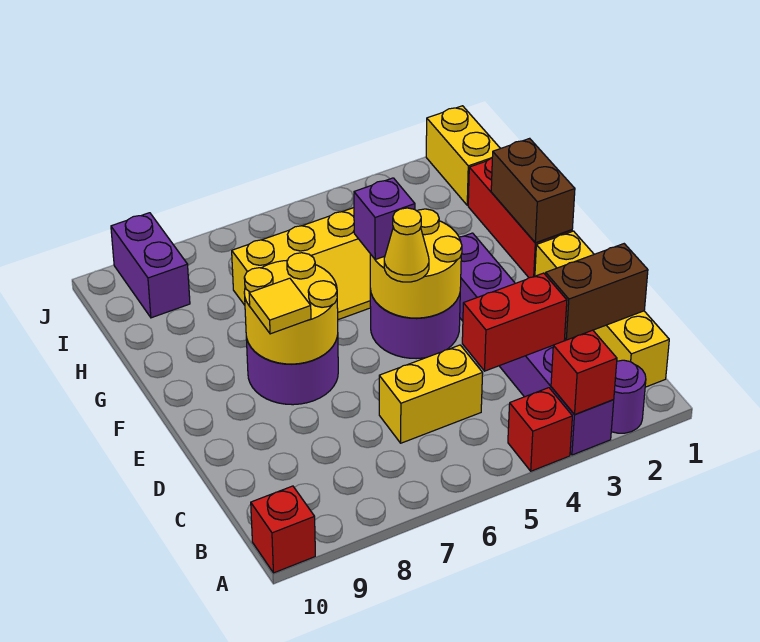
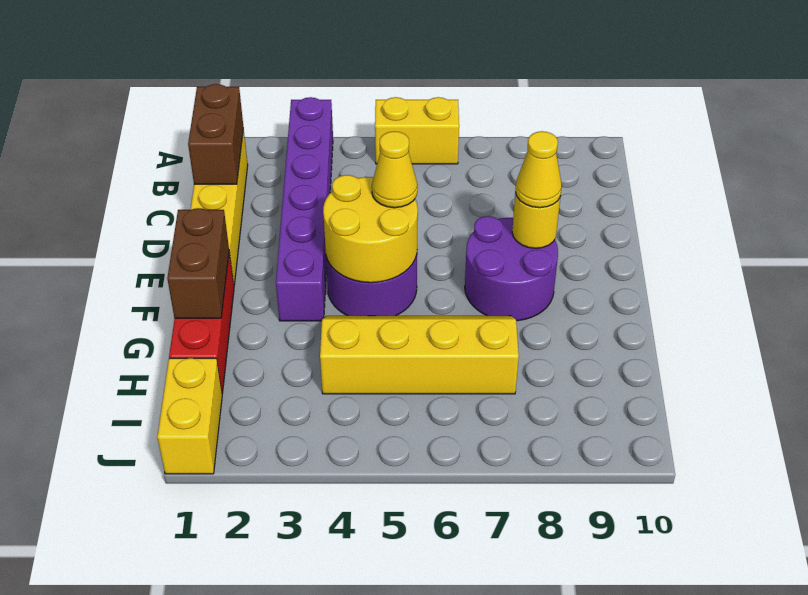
purple 1x1 round brick [611,360,646,433] -> none
red 1x1 brick [551,330,617,415] -> none
red 1x1 brick [508,388,572,471] -> none
red 1x1 brick [251,486,315,573] -> none
brown 1x2 brick [546,244,648,340] -> brown 1x2 brick turned to [188,84,243,184]
red 1x2 brick [462,273,567,371] -> none
yellow 1x2 brick [379,345,483,443] -> yellow 1x2 brick moved to [375,97,459,164]
yellow 2x2 round brick [244,253,338,364] -> yellow 1x1 round brick [512,193,560,248]
yellow 1x1 tile [249,278,311,334] -> yellow 1x1 cone [515,131,562,208]
purple 1x1 brick [354,178,415,259] -> none
purple 1x2 brick [111,213,190,318] -> none

